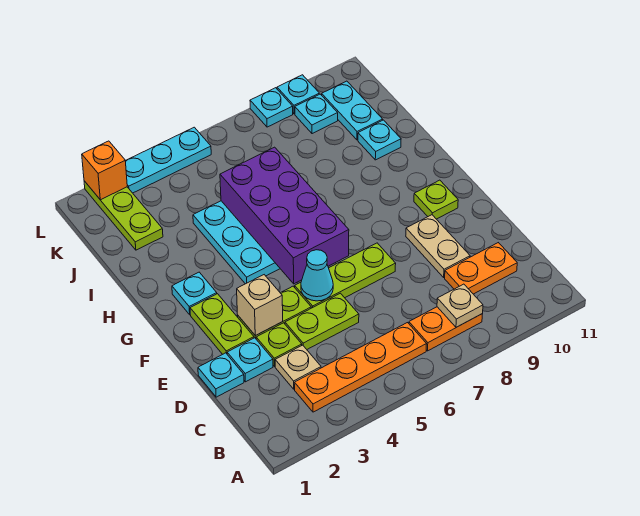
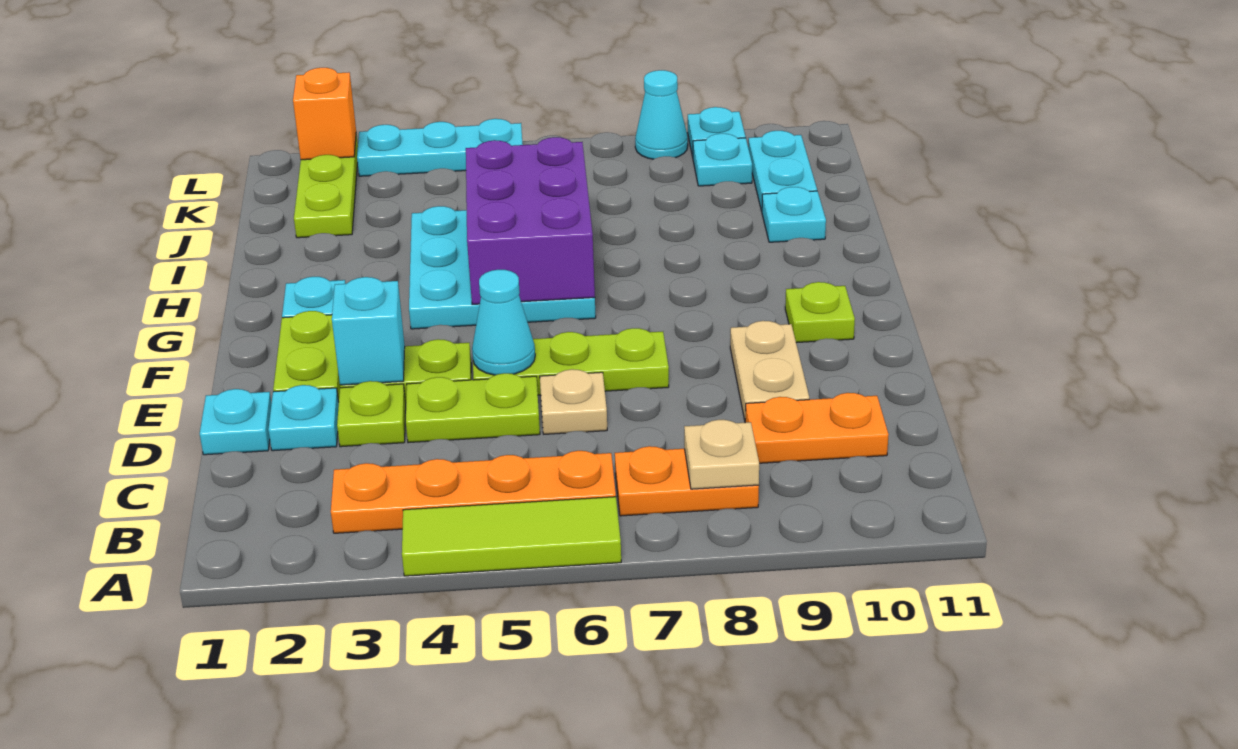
none -> lime 1x3 tile [402,497,621,576]
tan 1x1 plate [275,345,321,389] -> tan 1x1 plate moved to [540,369,607,434]
tan 1x1 brick [237,275,283,336] -> cyan 1x1 brick [332,277,405,385]
purple 2x4 brick [220,147,349,284] -> purple 2x3 brick [466,137,595,304]
cyan 1x1 plate [250,88,293,127] -> cyan 1x1 cone [635,70,688,159]

